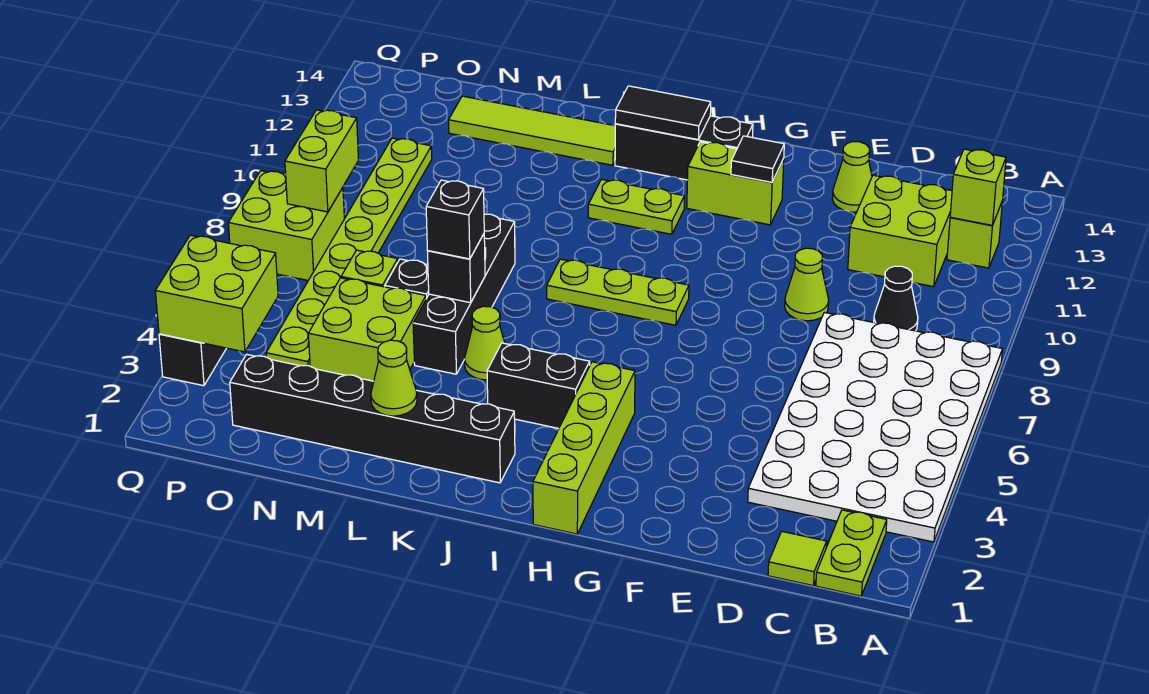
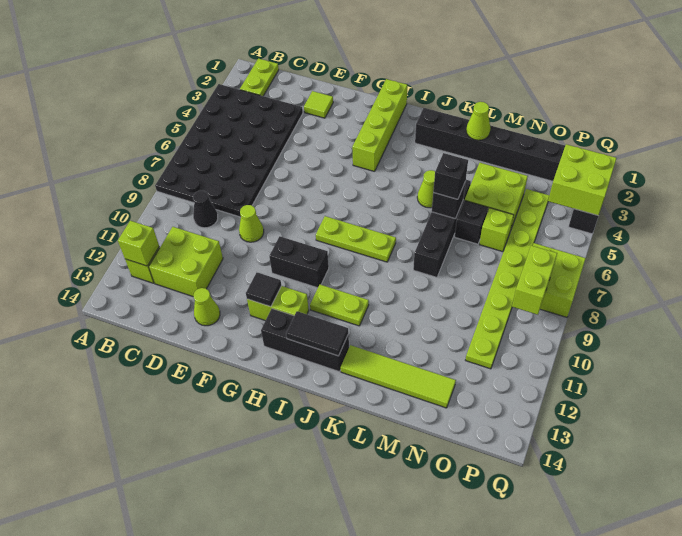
white 4x6 plate [748,313,1002,542] -> black 4x6 plate [155,84,303,217]
lime 1x1 tile [768,531,827,586] -> lime 1x1 tile moved to [304,91,333,118]
black 1x2 brick [487,343,590,428] -> black 1x2 brick moved to [269,236,329,288]

